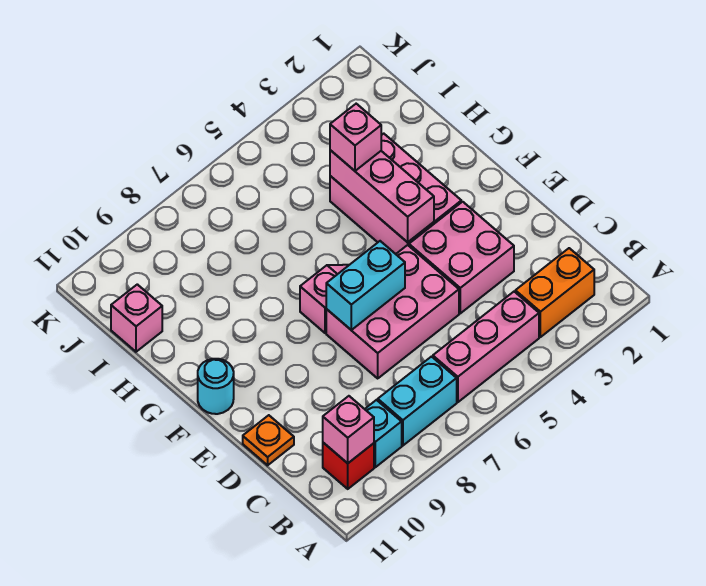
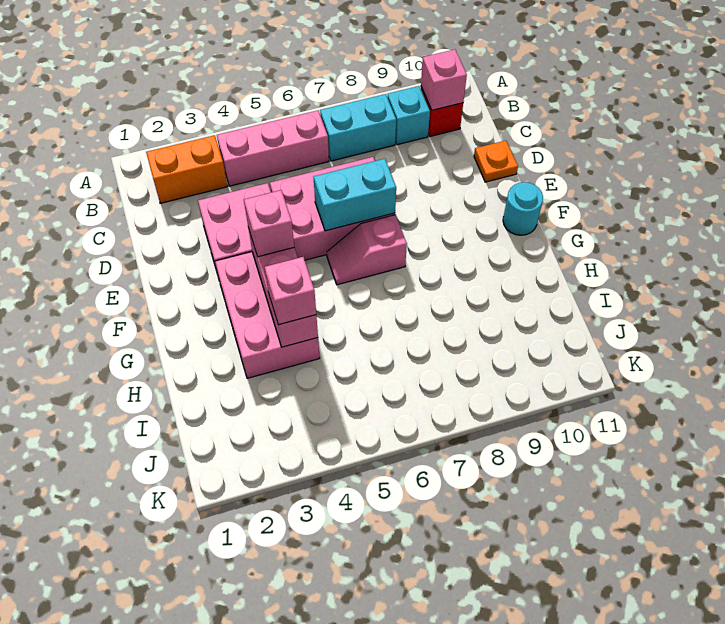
pink 1x1 brick [111,284,162,352] -> pink 1x1 brick moved to [244,190,294,257]

